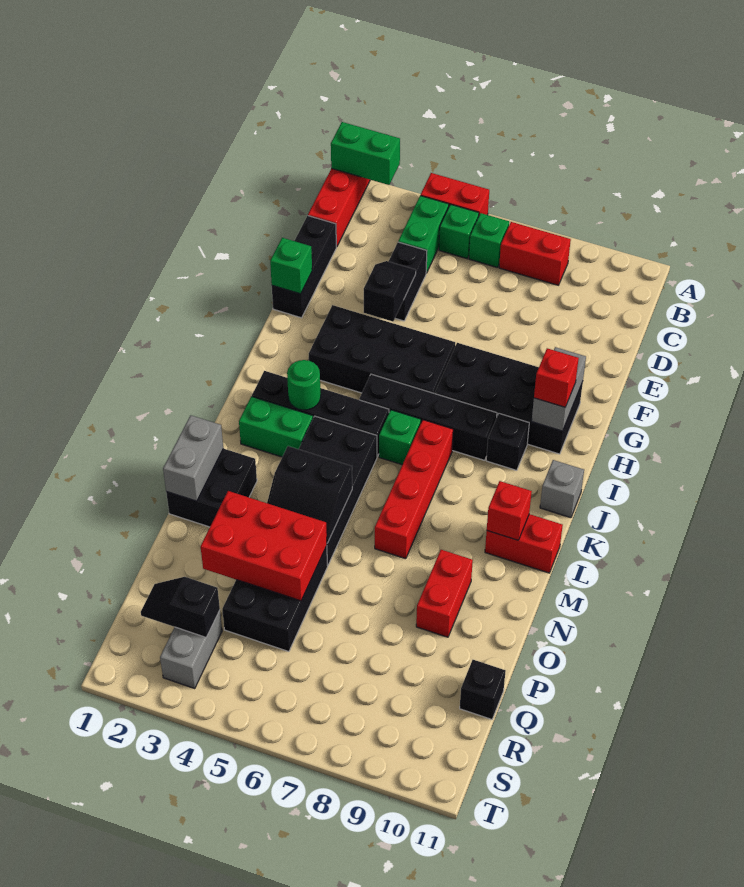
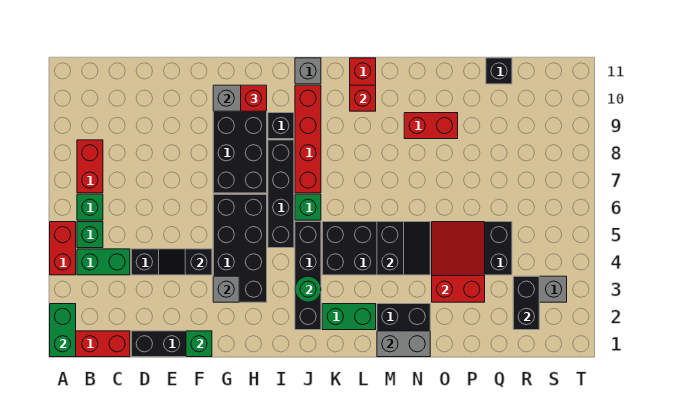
none -> grey 1x1 brick [213,276,239,302]
red 1x4 brick [375,420,453,559] -> red 1x4 brick turned to [295,85,321,193]
green 1x2 brick [239,396,313,457] -> green 1x2 brick turned to [322,304,376,330]
red 2x3 brick [201,491,327,601] -> red 2x3 slope [432,222,485,302]
black 1x2 slope [141,577,220,637] -> black 1x2 brick [513,276,539,330]

